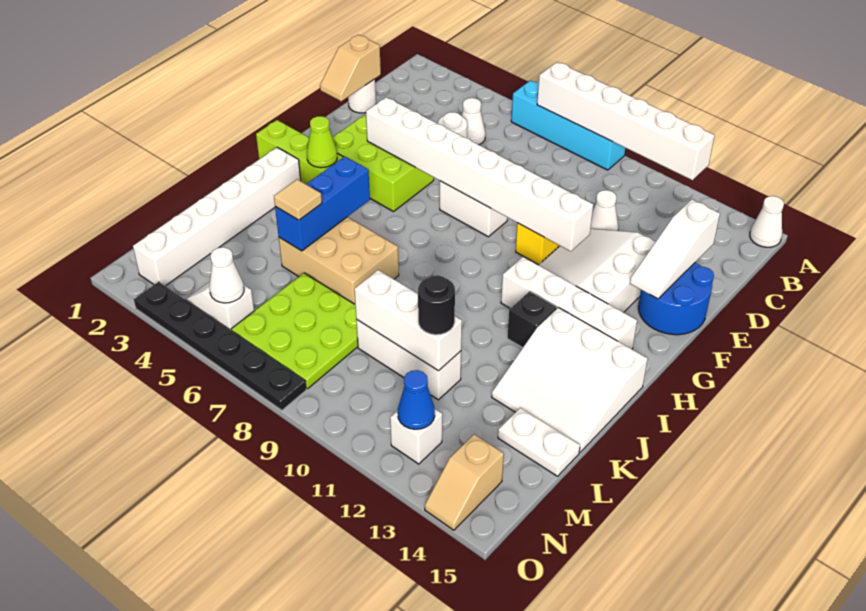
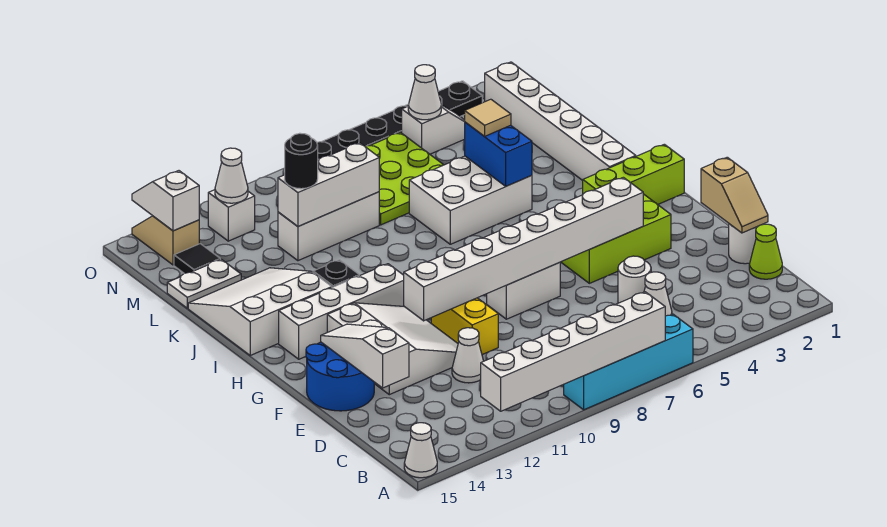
tan 1x2 slope [320,35,381,101] -> tan 1x2 slope turned to [701,157,768,233]
lime 1x1 cone [307,116,337,168] -> lime 1x1 cone moved to [749,224,782,279]
blue 1x3 brick [275,157,370,251] -> blue 1x2 brick [465,122,532,186]
tan 2x3 brick [279,217,399,304] -> white 2x3 brick [409,156,532,244]
none -> black 1x1 tile [174,244,220,273]
blue 1x1 cone [398,370,435,429] -> white 1x1 cone [215,148,248,203]
none -> white 1x2 slope [132,171,199,231]

